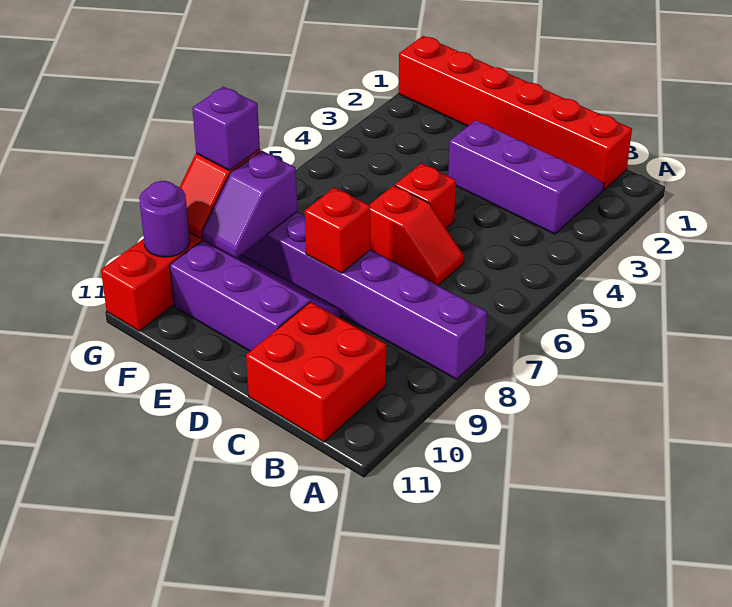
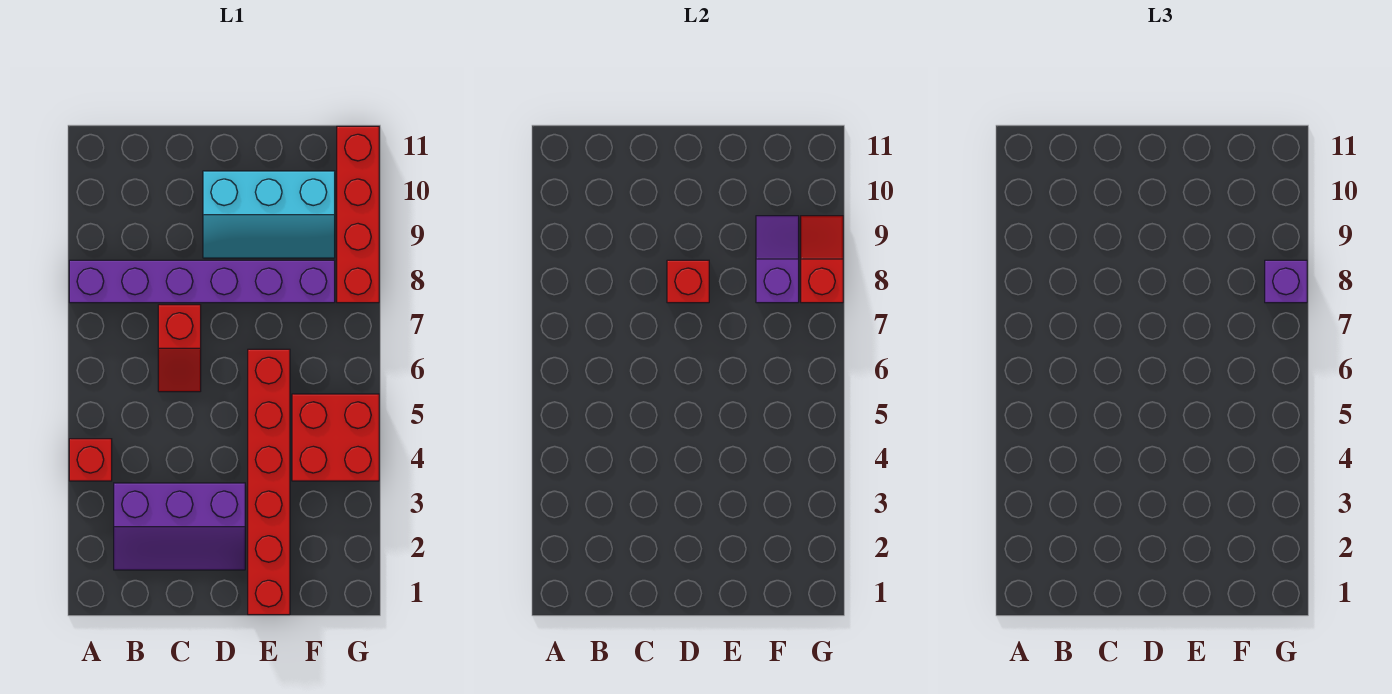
red 1x6 brick [398,36,632,190] -> red 1x6 brick turned to [248,349,290,615]
red 2x2 brick [246,302,386,442] -> red 2x2 brick moved to [292,394,379,481]
red 1x2 slope [369,185,464,285] -> red 1x2 slope turned to [158,305,201,392]
red 1x1 brick [395,163,456,228] -> red 1x1 brick moved to [69,439,112,481]
purple 2x3 slope [170,241,341,351] -> cyan 2x3 slope [203,171,335,258]
purple 1x1 round brick [139,181,190,257] -> none

